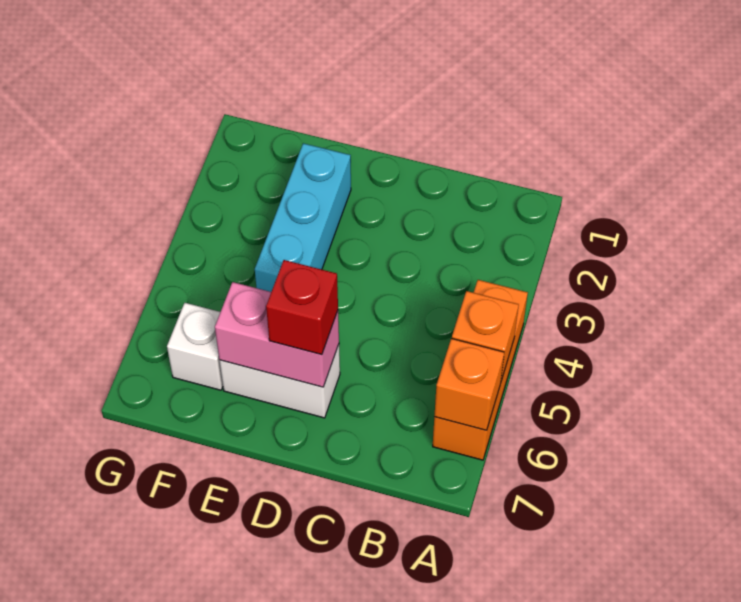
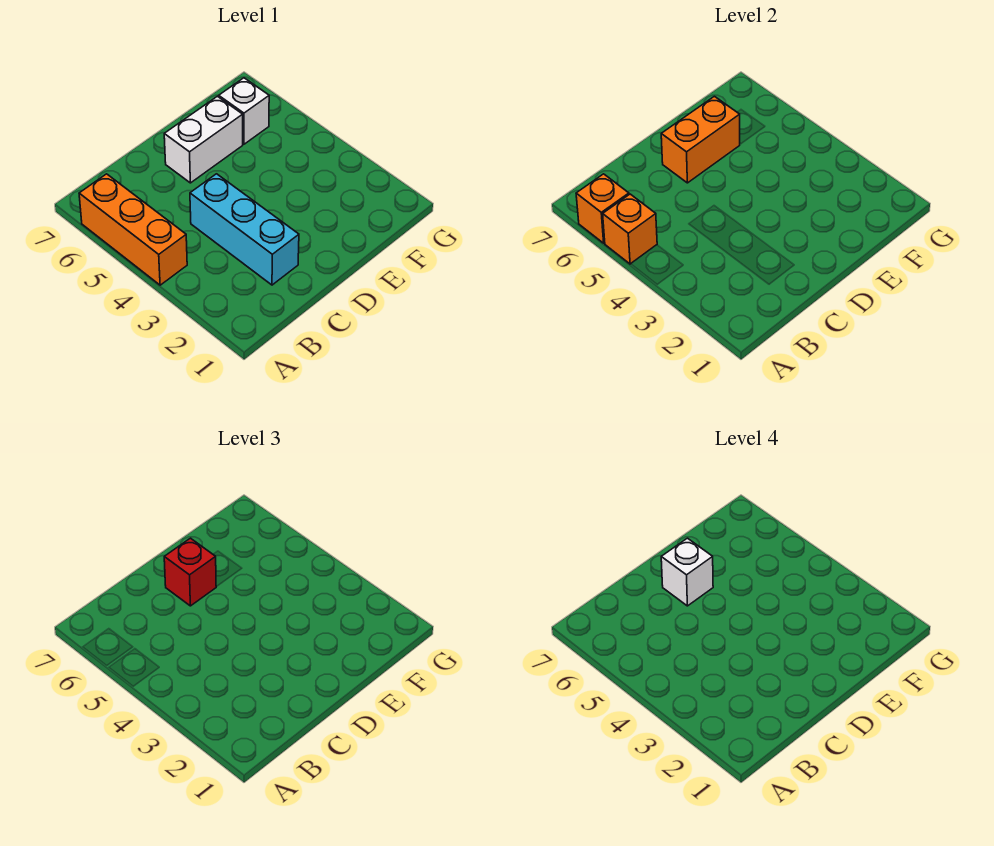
pink 1x2 brick [215,282,339,387] -> orange 1x2 brick [661,96,740,183]
none -> white 1x1 brick [661,538,713,606]
cyan 1x3 brick [255,143,351,292] -> cyan 1x3 brick moved to [190,174,299,285]

